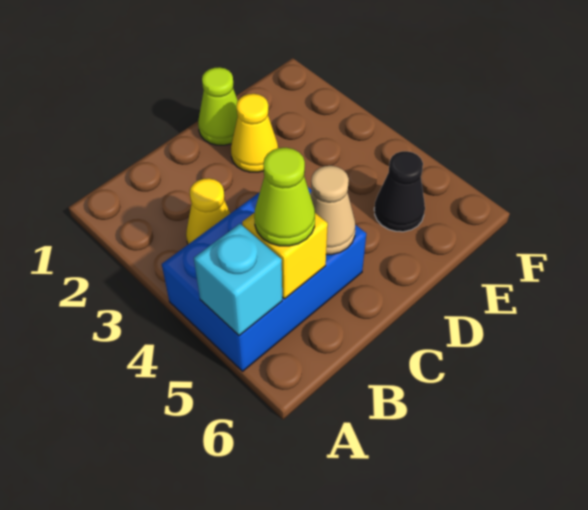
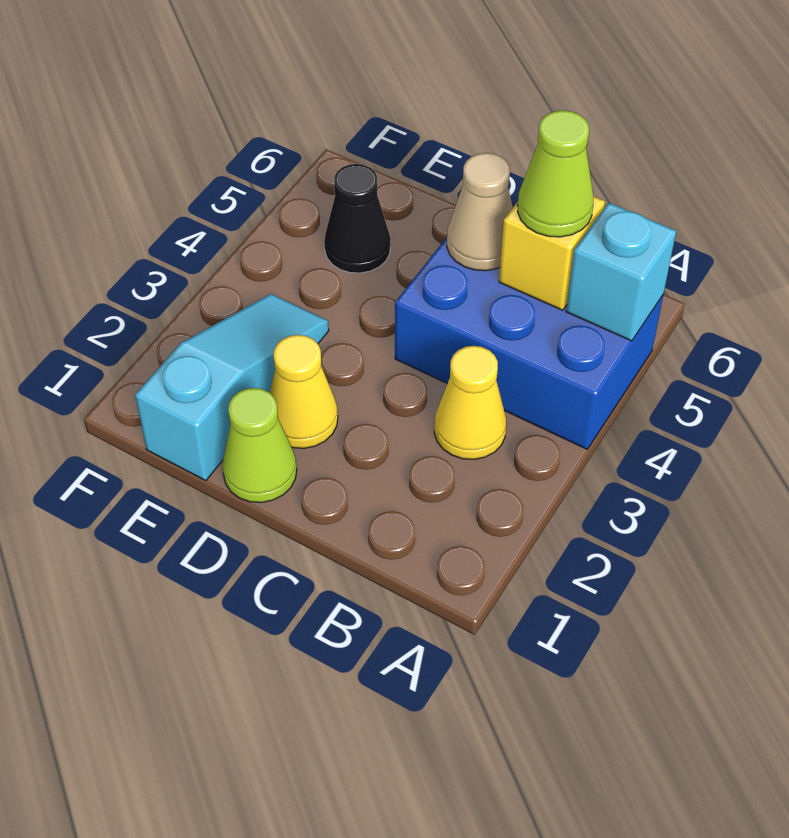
none -> cyan 1x3 slope [135,294,329,481]

